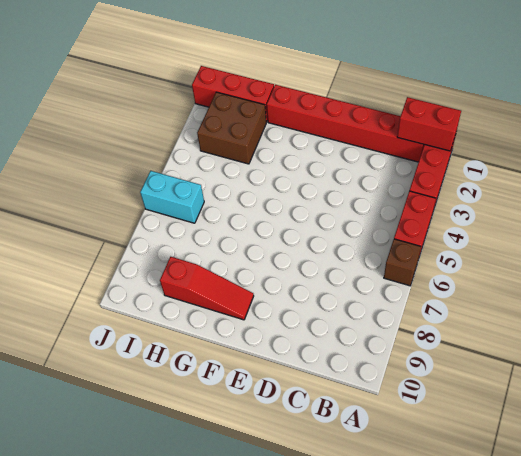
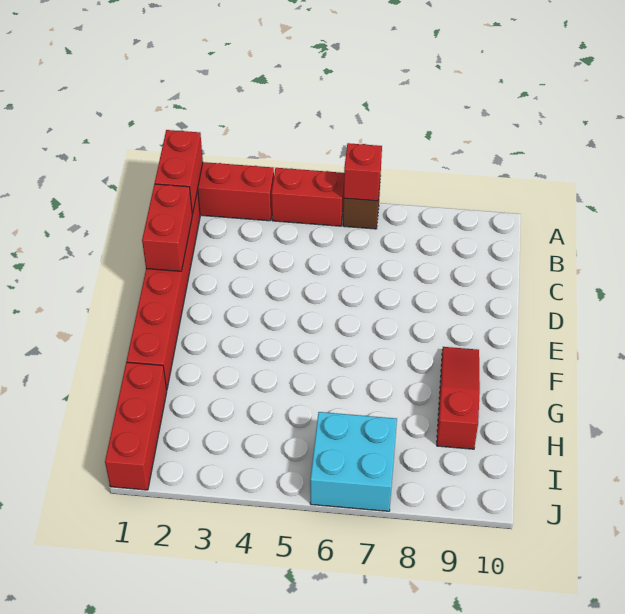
none -> red 1x1 brick [344,143,382,201]
none -> red 1x2 brick [142,184,192,271]
brown 2x2 brick [197,92,266,164] -> none
cyan 1x2 brick [140,171,204,223] -> cyan 2x2 brick [310,412,397,511]

